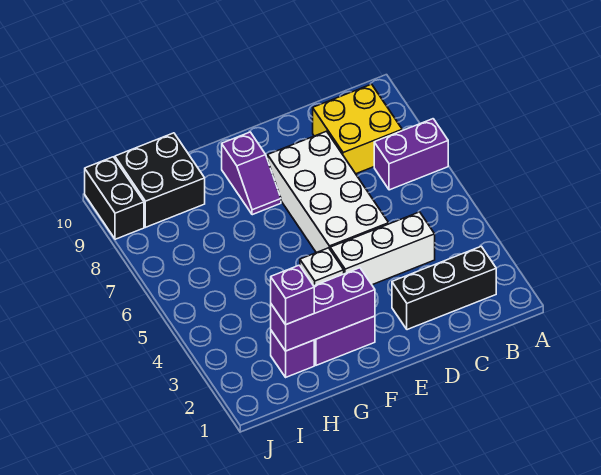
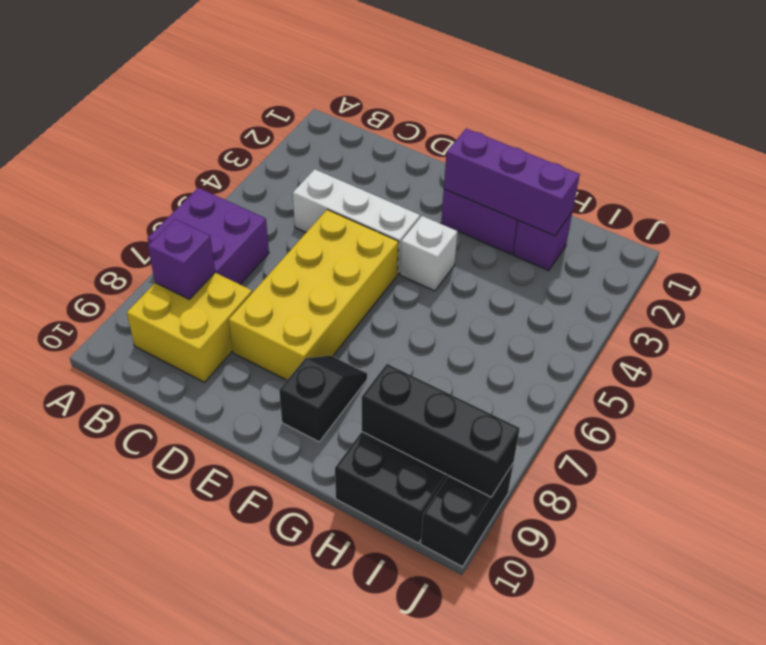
purple 1x2 brick [374,119,448,190] -> purple 2x2 brick [147,188,269,284]
black 1x3 brick [392,246,496,330] -> black 1x3 brick moved to [362,364,520,497]
white 2x4 brick [268,131,389,253] -> yellow 2x4 brick [229,210,399,380]
purple 1x2 slope [222,132,281,215] -> black 1x2 slope [279,356,367,442]
purple 1x1 brick [271,265,314,325] -> purple 1x1 brick moved to [148,219,215,299]

